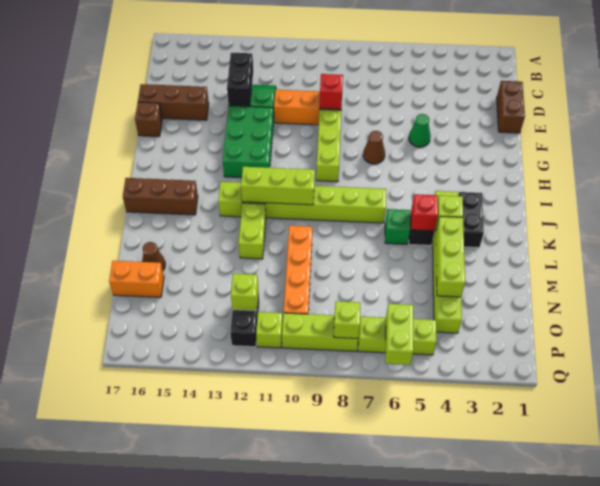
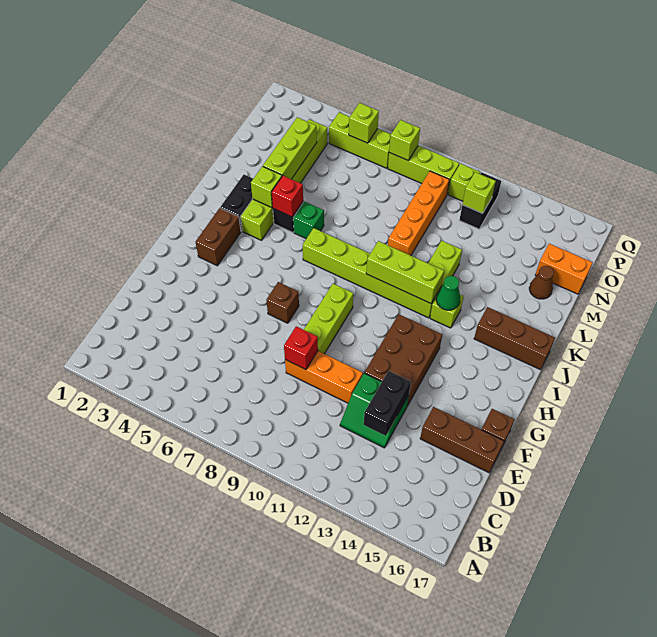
brown 1x2 brick [497,81,525,133] -> brown 1x2 brick moved to [196,208,241,266]
green 1x1 cone [409,114,431,147] -> green 1x1 cone moved to [436,276,460,310]
green 2x3 brick [223,106,273,178] -> brown 2x3 brick [365,314,442,406]
brown 1x1 cone [363,131,385,164] -> brown 1x1 brick [266,282,299,323]
lime 1x2 brick [385,304,413,365] -> lime 1x1 brick [349,103,379,143]

